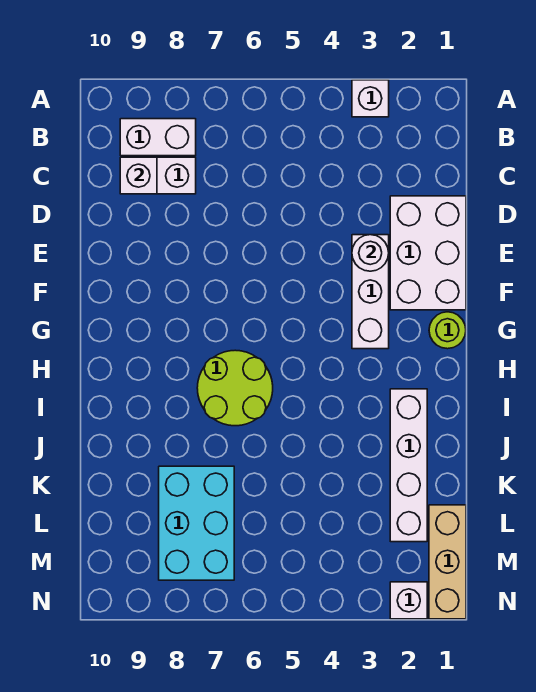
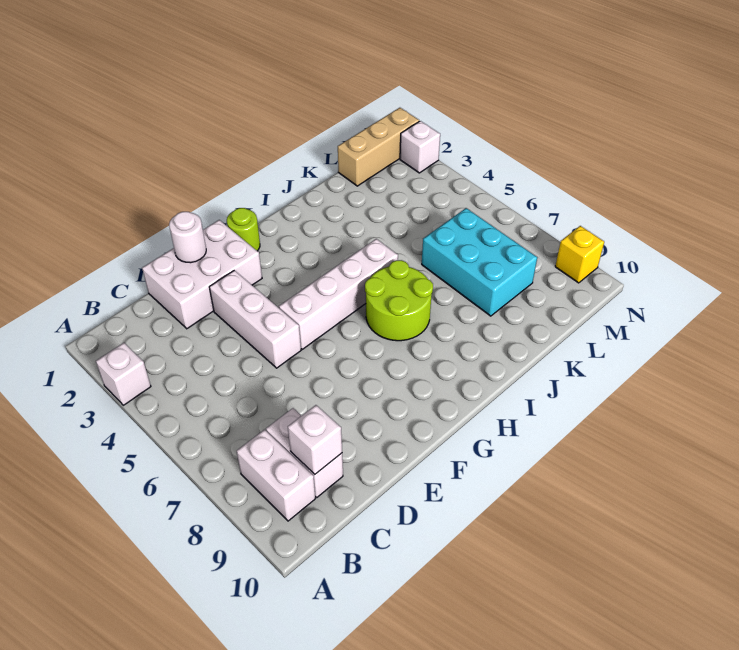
white 1x3 brick [352,235,389,349] -> white 1x3 brick turned to [209,270,301,368]
white 1x1 round brick [352,235,389,271] -> white 1x1 round brick moved to [169,212,206,263]
white 1x4 brick [390,389,427,542] -> white 1x4 brick moved to [279,239,398,349]
cyan 2x3 brick [159,466,234,580] -> cyan 2x3 brick turned to [422,208,537,316]
none -> yellow 1x1 brick [555,226,604,283]

